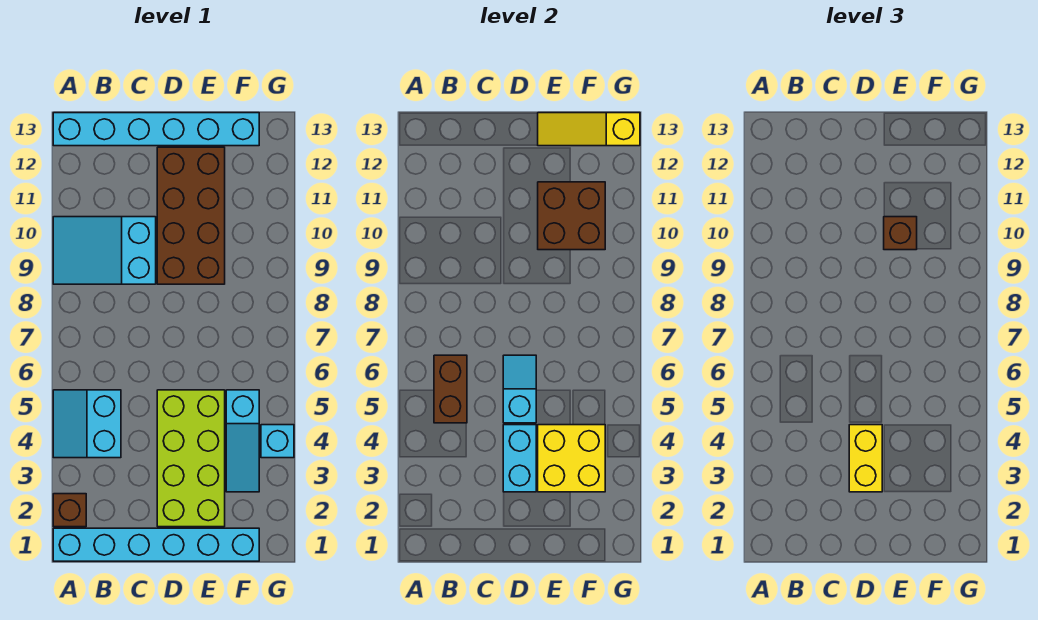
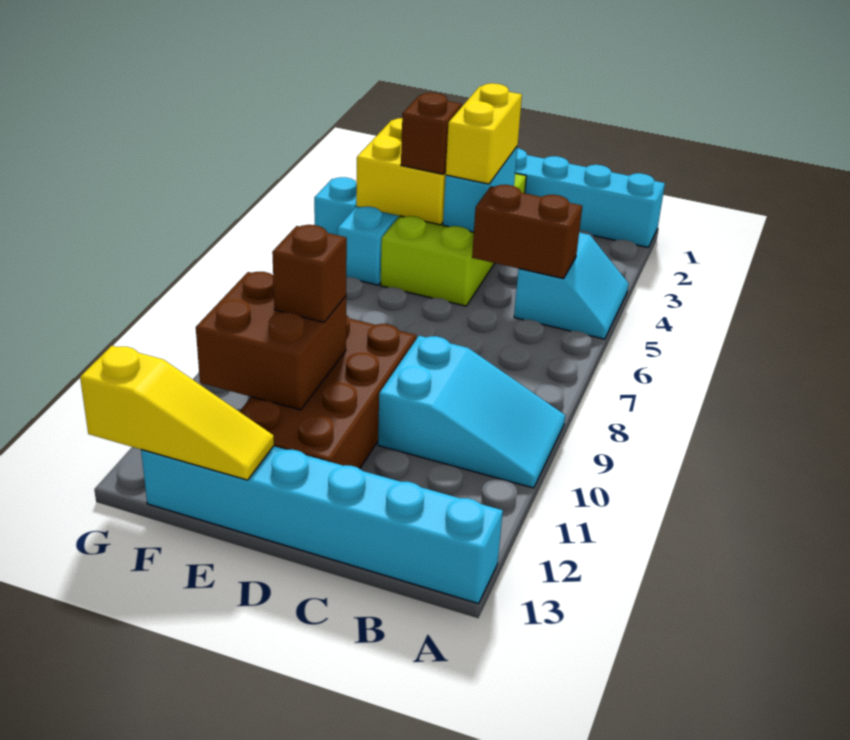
brown 1x1 brick [53,494,86,527] -> brown 1x1 brick moved to [401,93,462,174]
brown 1x2 brick [434,355,467,423] -> brown 1x2 brick turned to [472,185,582,279]
cyan 1x2 slope [503,355,536,423] -> none

